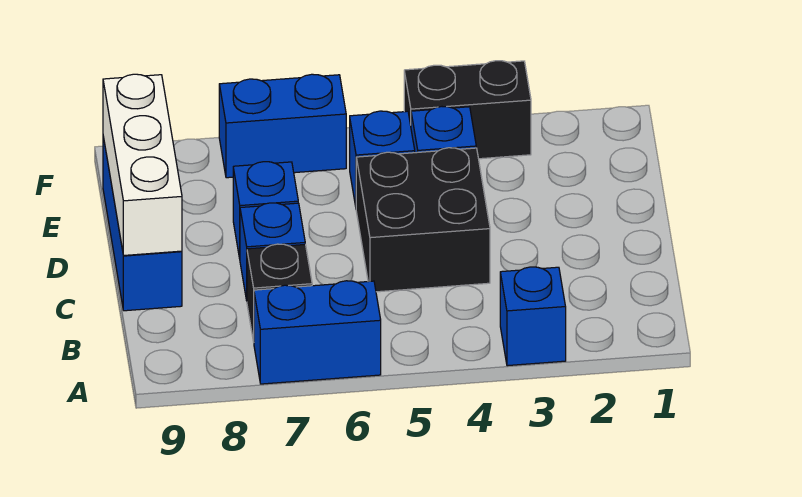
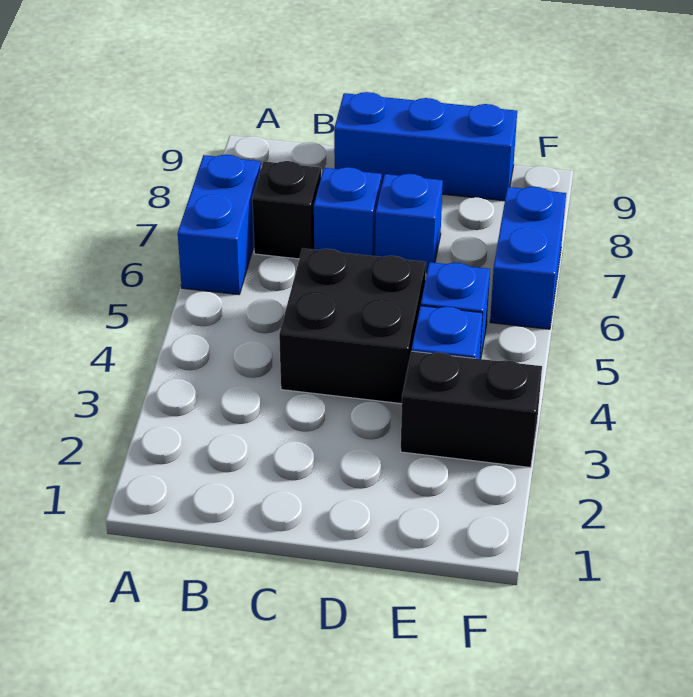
blue 1x1 brick [500,267,566,366] -> none
white 1x3 brick [103,74,182,256] -> none
black 1x2 brick [404,61,531,159] -> black 1x2 brick turned to [401,351,542,468]

